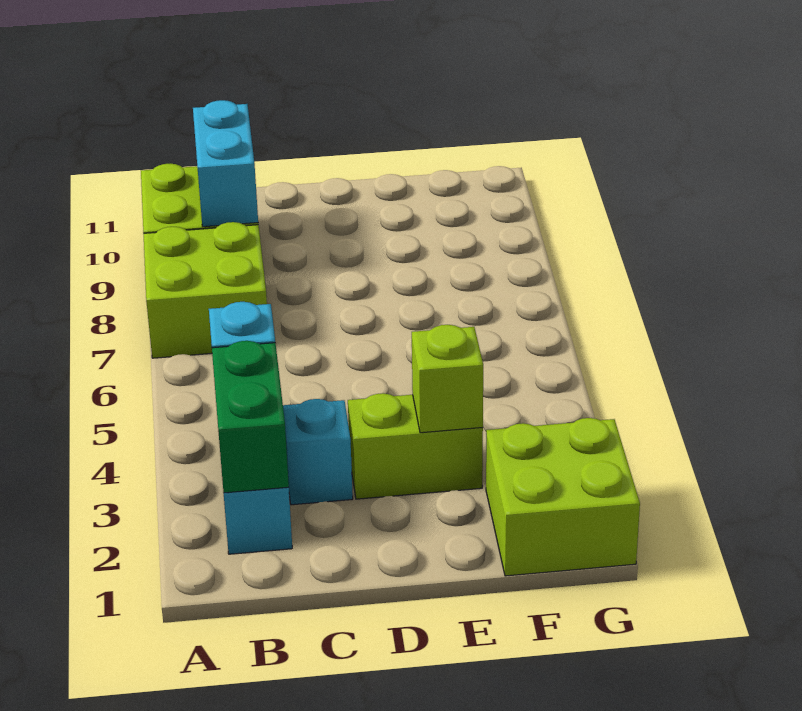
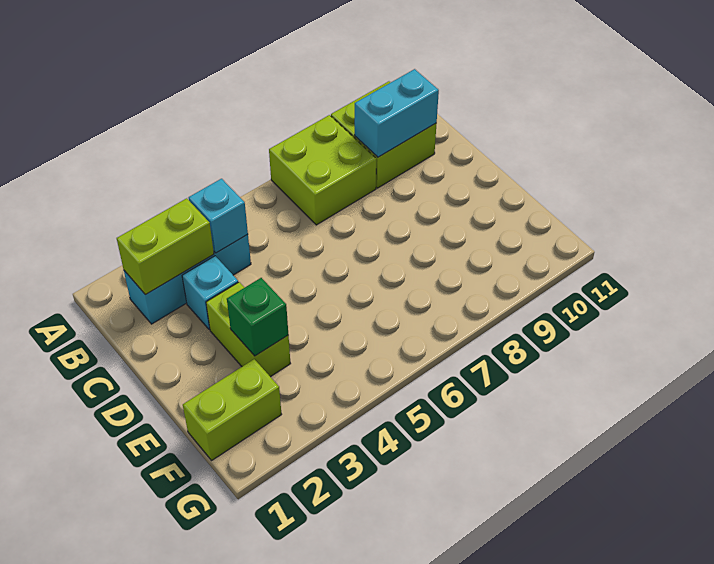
green 1x2 brick [212,341,289,493] -> lime 1x2 brick [117,198,214,295]
lime 1x1 brick [412,325,483,433] -> green 1x1 brick [227,278,288,356]
lime 2x2 brick [486,418,640,576] -> lime 1x2 brick [183,359,282,460]

